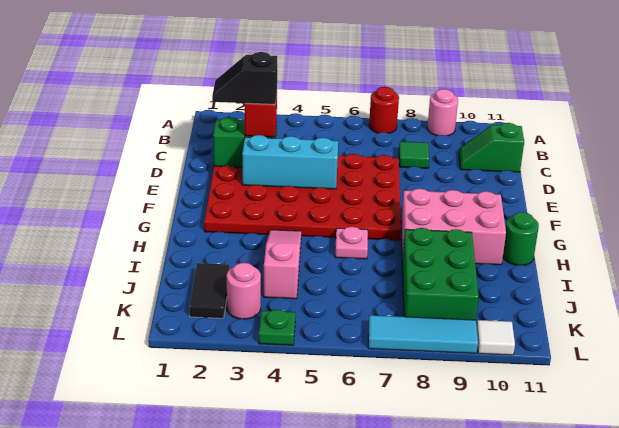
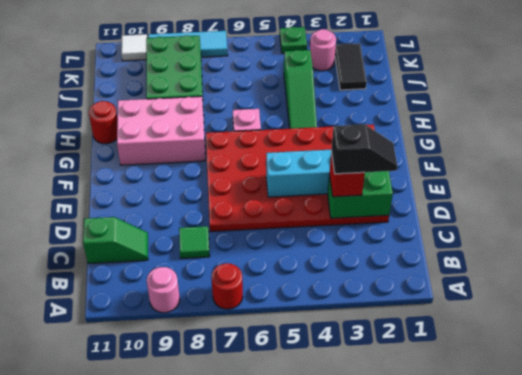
pink 1x3 slope [264,230,301,299] -> green 1x3 slope [284,50,317,129]
green 1x1 round brick [503,212,539,265] -> red 1x1 round brick [89,101,117,144]

